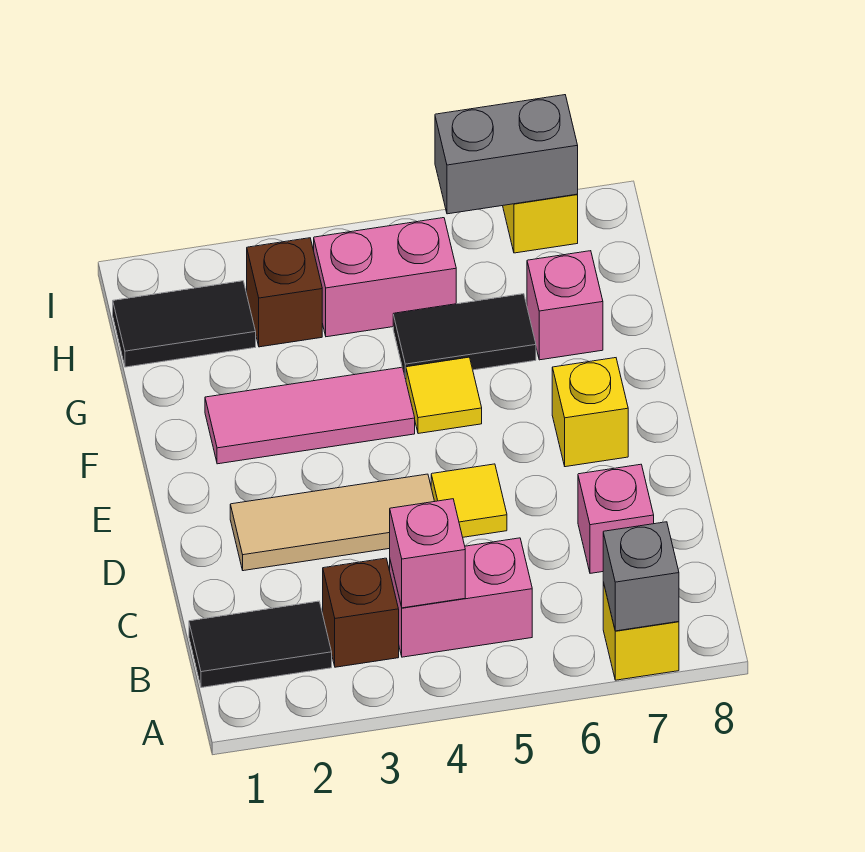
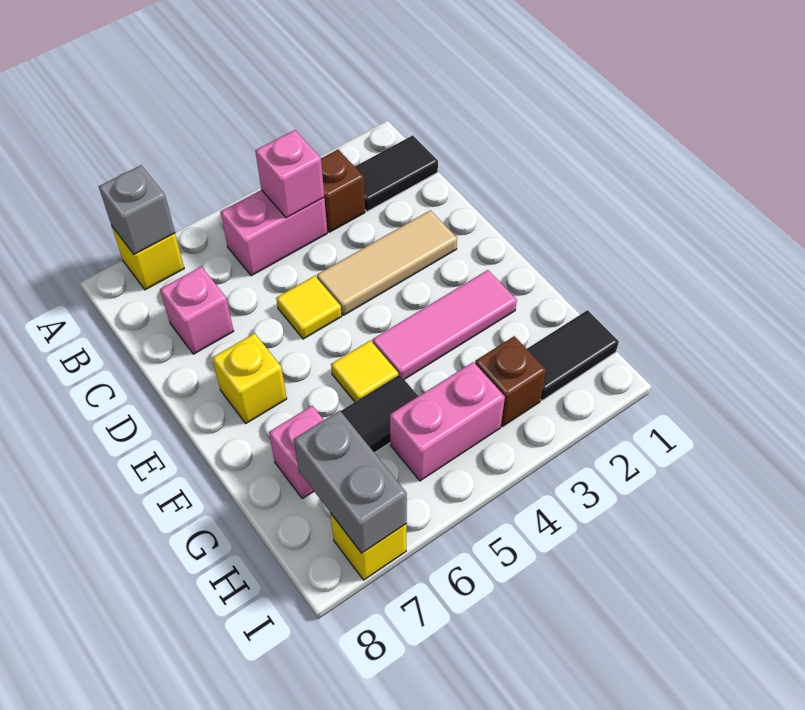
grey 1x2 brick [435,95,578,214] -> grey 1x2 brick turned to [294,411,407,553]

